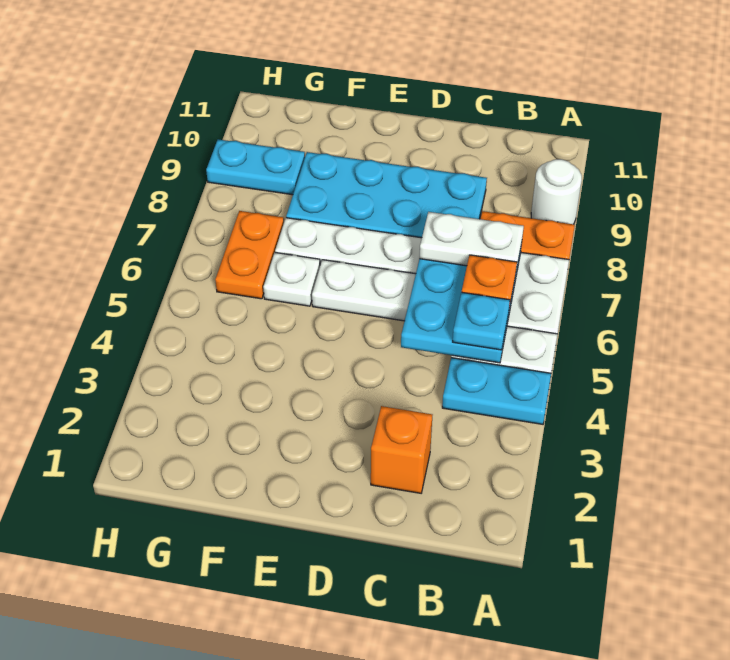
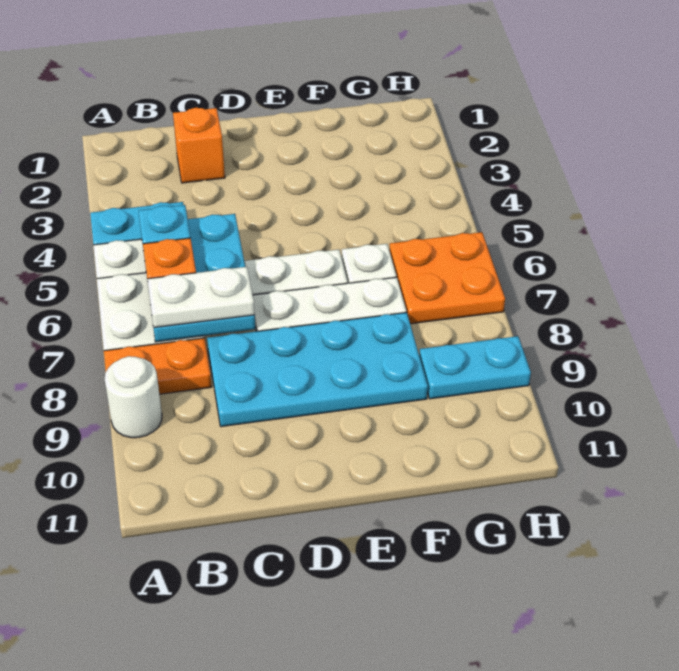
orange 1x2 plate [215,211,284,299] -> orange 2x2 plate [389,232,505,324]

